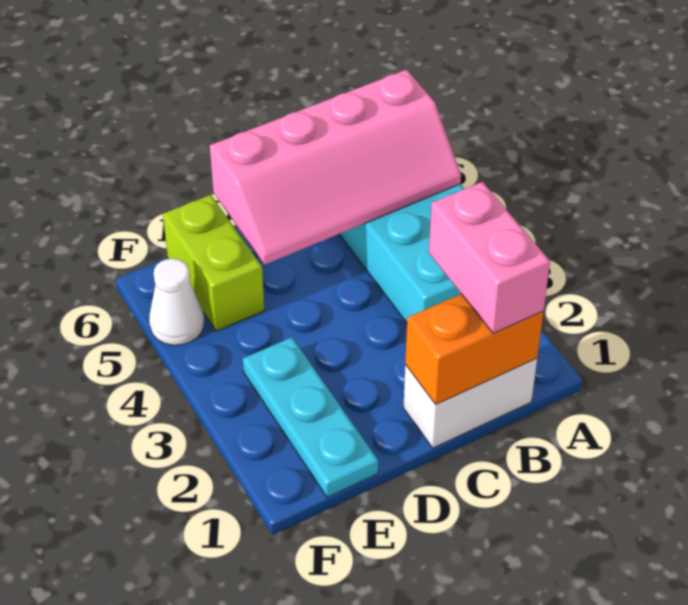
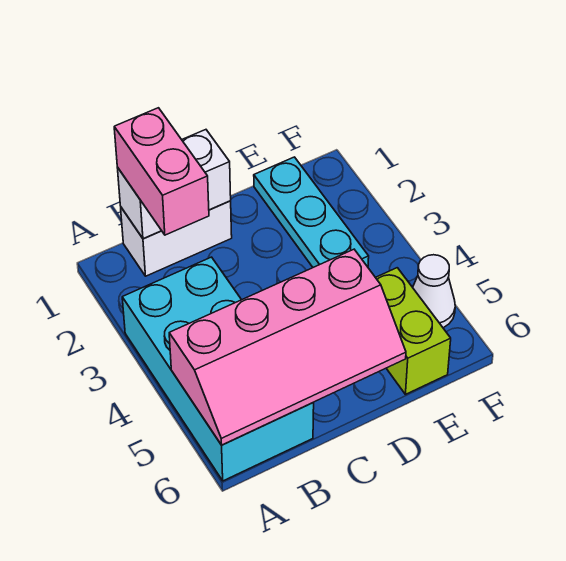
pink 2x4 slope [210,70,461,265] -> pink 2x4 slope turned to [169,249,406,445]
orange 1x2 brick [405,294,543,404] -> white 1x2 brick [117,130,231,239]

